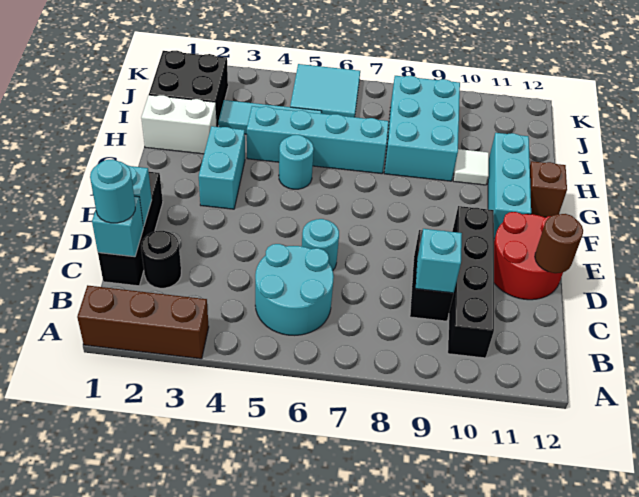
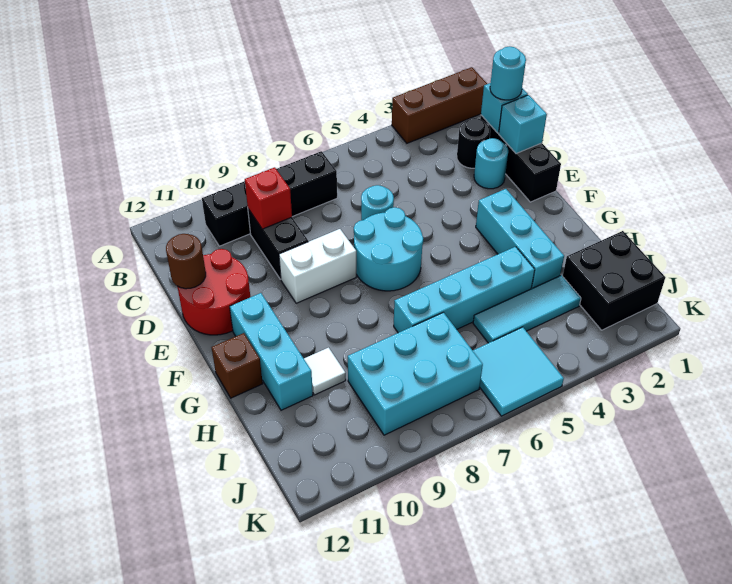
cyan 2x2 round brick [255,244,334,335] -> cyan 2x2 round brick moved to [354,207,423,291]
black 1x4 brick [448,206,494,358] -> black 1x4 brick turned to [202,151,337,246]
cyan 1x1 brick [416,229,462,293] -> red 1x1 brick [245,167,292,229]
cyan 1x2 brick [199,126,245,209] -> cyan 1x3 brick [476,189,564,289]
cyan 1x1 round brick [279,135,314,189] -> cyan 1x1 round brick moved to [474,138,508,189]
white 1x2 brick [141,95,217,154] -> white 1x2 brick moved to [279,229,356,303]
cyan 2x3 brick [384,76,460,181] -> cyan 2x3 brick turned to [348,312,483,435]

